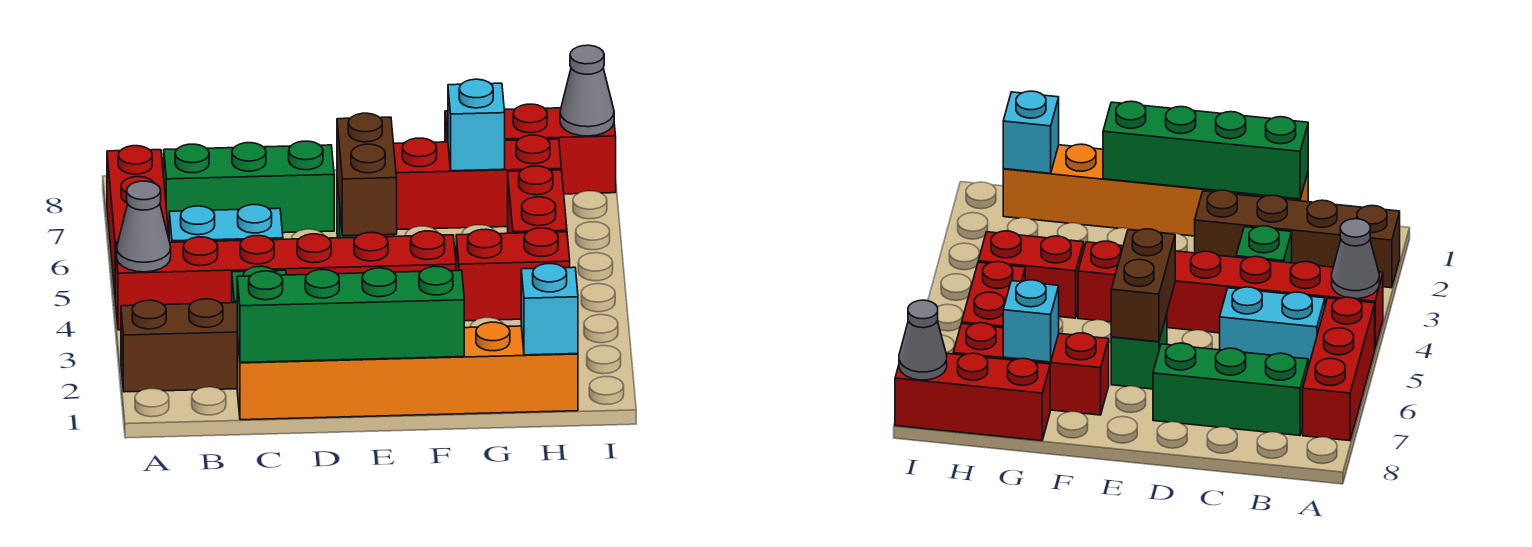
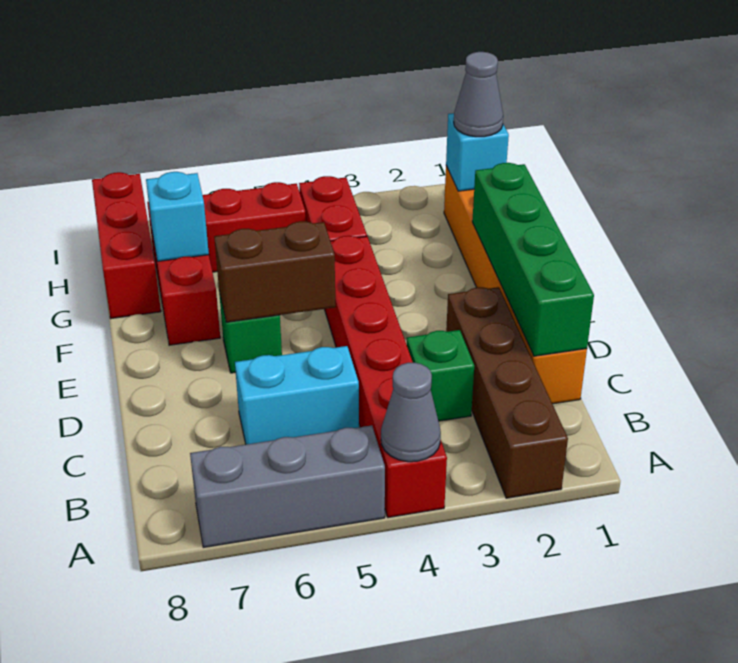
red 1x3 brick [107,146,169,291] -> grey 1x3 brick [190,425,385,547]
cyan 1x2 brick [169,205,283,242] -> cyan 1x2 brick turned to [235,346,359,444]
green 1x3 brick [163,141,334,233] -> none
grey 1x1 cone [560,45,614,136] -> grey 1x1 cone moved to [454,52,503,137]

